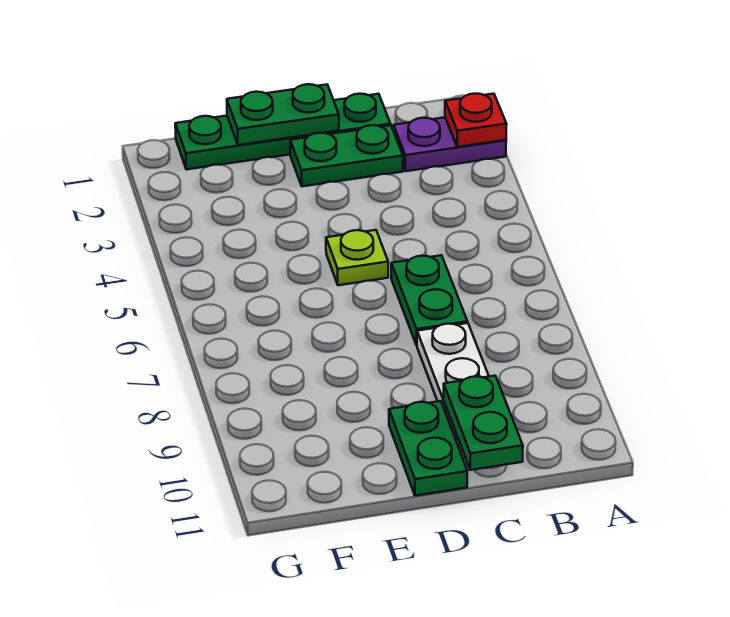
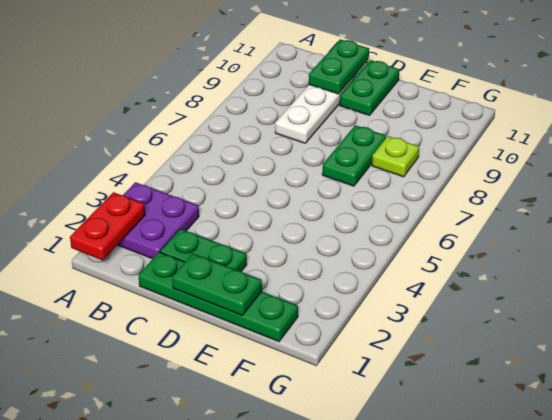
purple 1x2 plate [394,117,506,171] -> purple 2x2 plate [118,182,199,259]
red 1x1 plate [445,94,507,147] -> red 1x2 plate [70,192,145,260]
green 1x2 plate [391,255,468,345] -> green 1x2 plate moved to [322,125,386,186]
lime 1x1 plate [326,230,388,285] -> lime 1x1 plate moved to [372,136,419,177]

